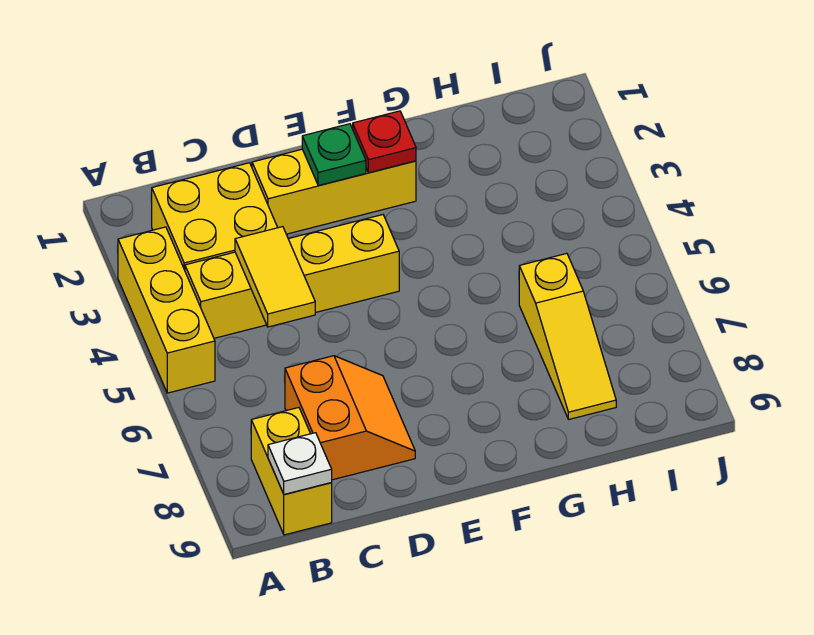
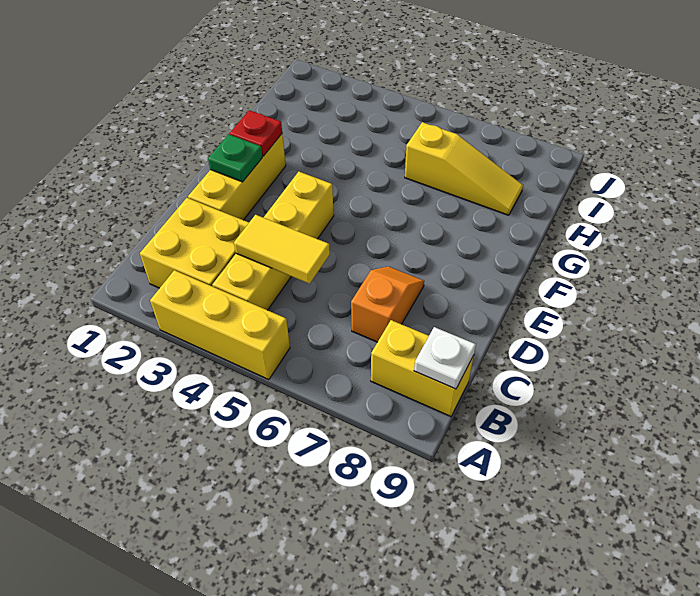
orange 2x2 slope [285,356,415,480] -> orange 1x2 slope [351,267,424,342]

